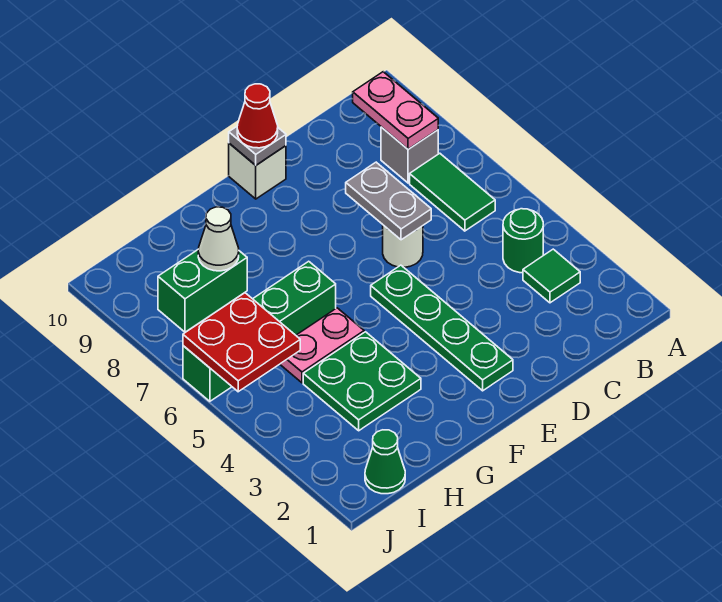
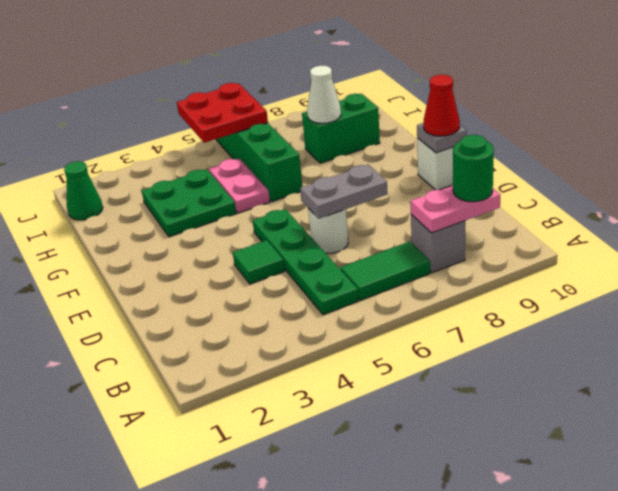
green 1x1 tile [523,249,580,303] -> green 1x1 tile moved to [233,240,284,284]
green 1x1 round brick [503,209,543,273] -> green 1x1 round brick moved to [453,135,494,202]
green 1x4 plate [371,265,513,391] -> green 1x4 plate turned to [253,209,358,315]
green 1x2 brick [158,249,247,332] -> green 1x2 brick turned to [302,94,380,163]

